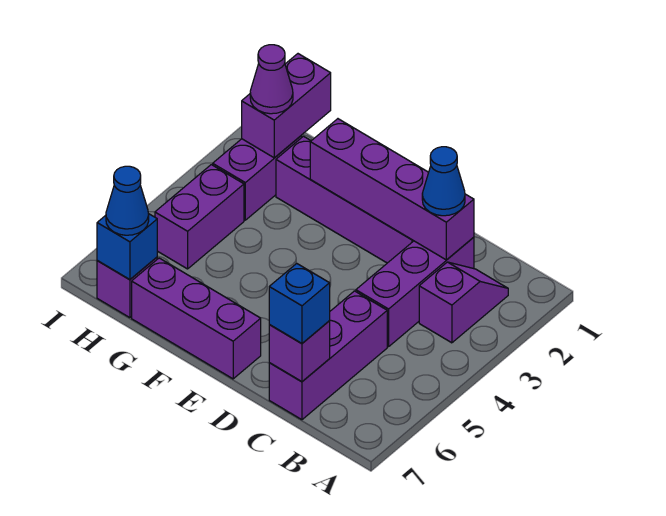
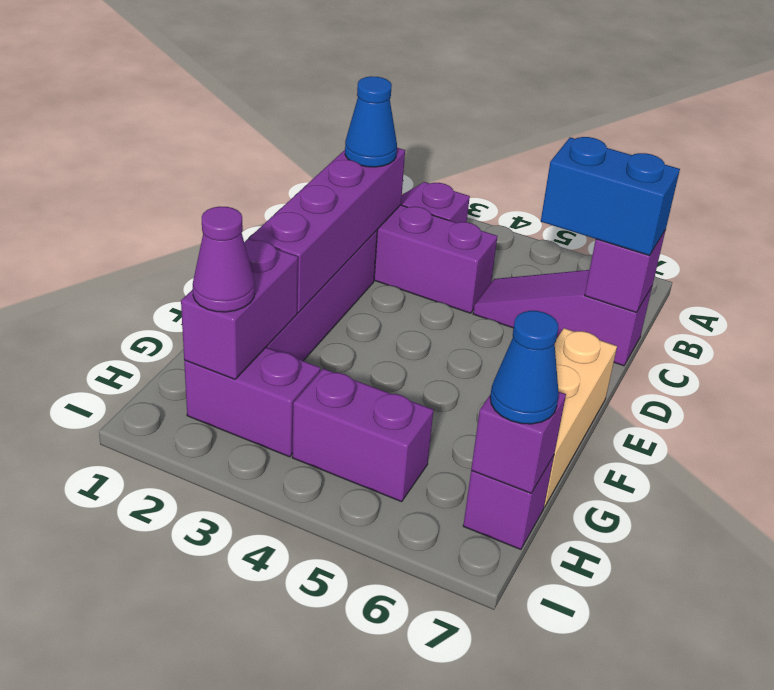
purple 1x3 brick [269,291,387,420] -> purple 1x3 slope [473,270,652,366]
blue 1x1 brick [269,263,330,344] -> blue 1x2 brick [541,137,680,255]
purple 1x3 brick [132,258,261,379] -> tan 1x3 brick [544,328,617,507]
purple 1x2 brick [242,54,331,158] -> purple 1x2 brick turned to [181,239,298,379]
blue 1x1 brick [97,214,157,279] -> purple 1x1 brick [471,392,566,493]

